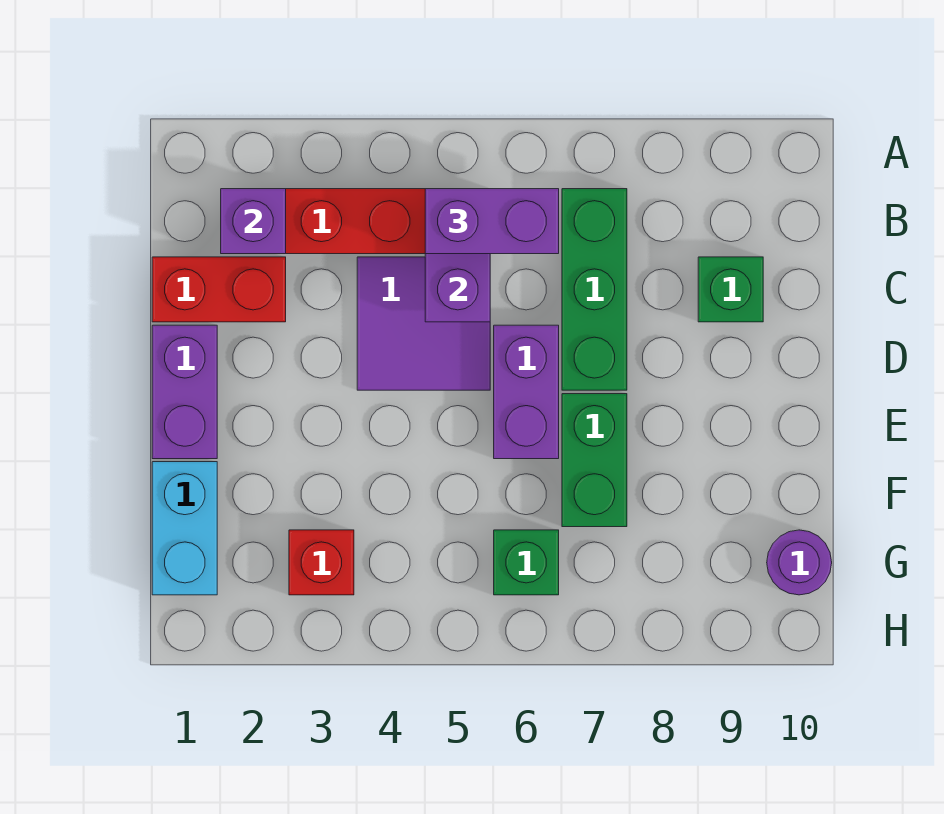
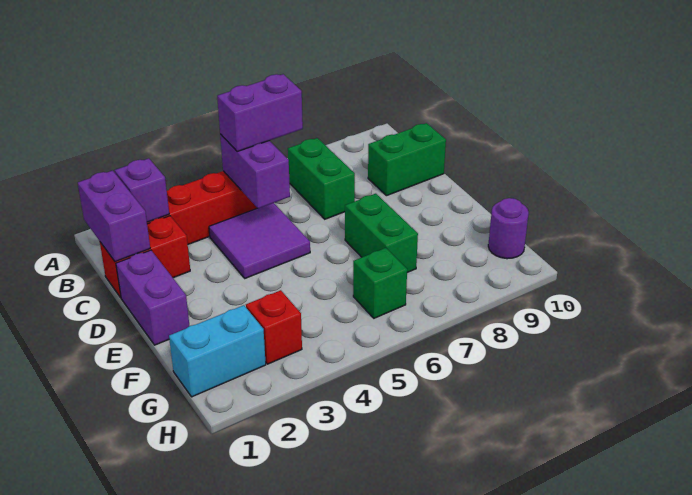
green 1x3 brick [562,189,627,390] -> green 1x2 brick [288,138,355,219]
green 1x1 brick [698,257,763,322] -> green 1x2 brick [368,123,446,196]
purple 1x2 brick [494,325,559,459] -> purple 1x2 brick moved to [78,171,150,262]
cyan 1x2 brick [152,462,217,595] -> cyan 1x2 brick turned to [169,305,266,397]

